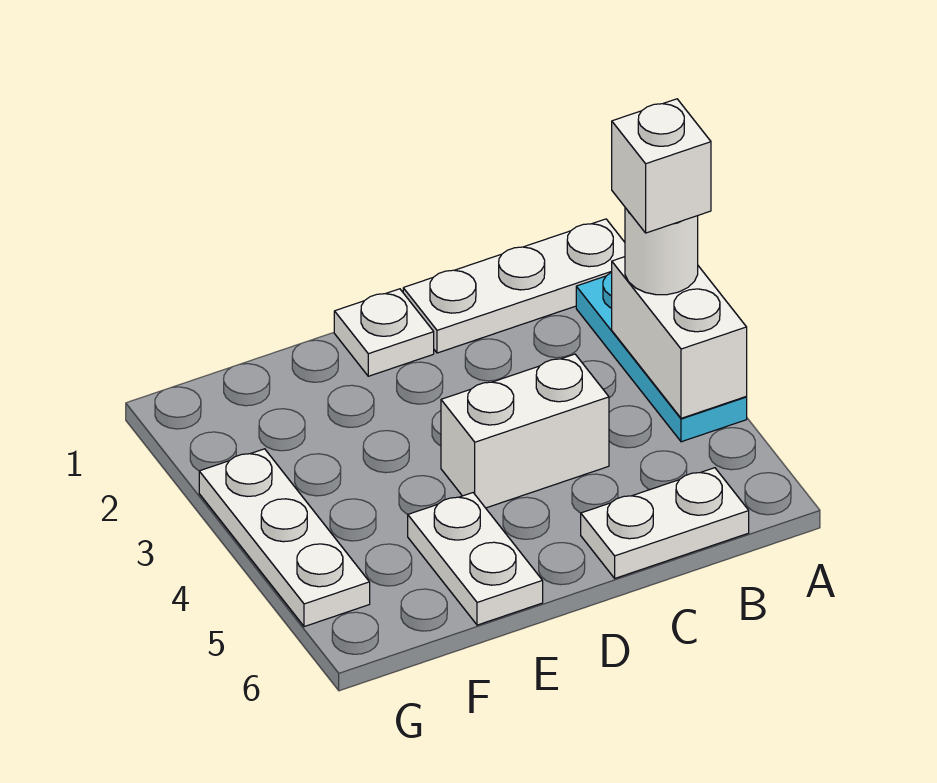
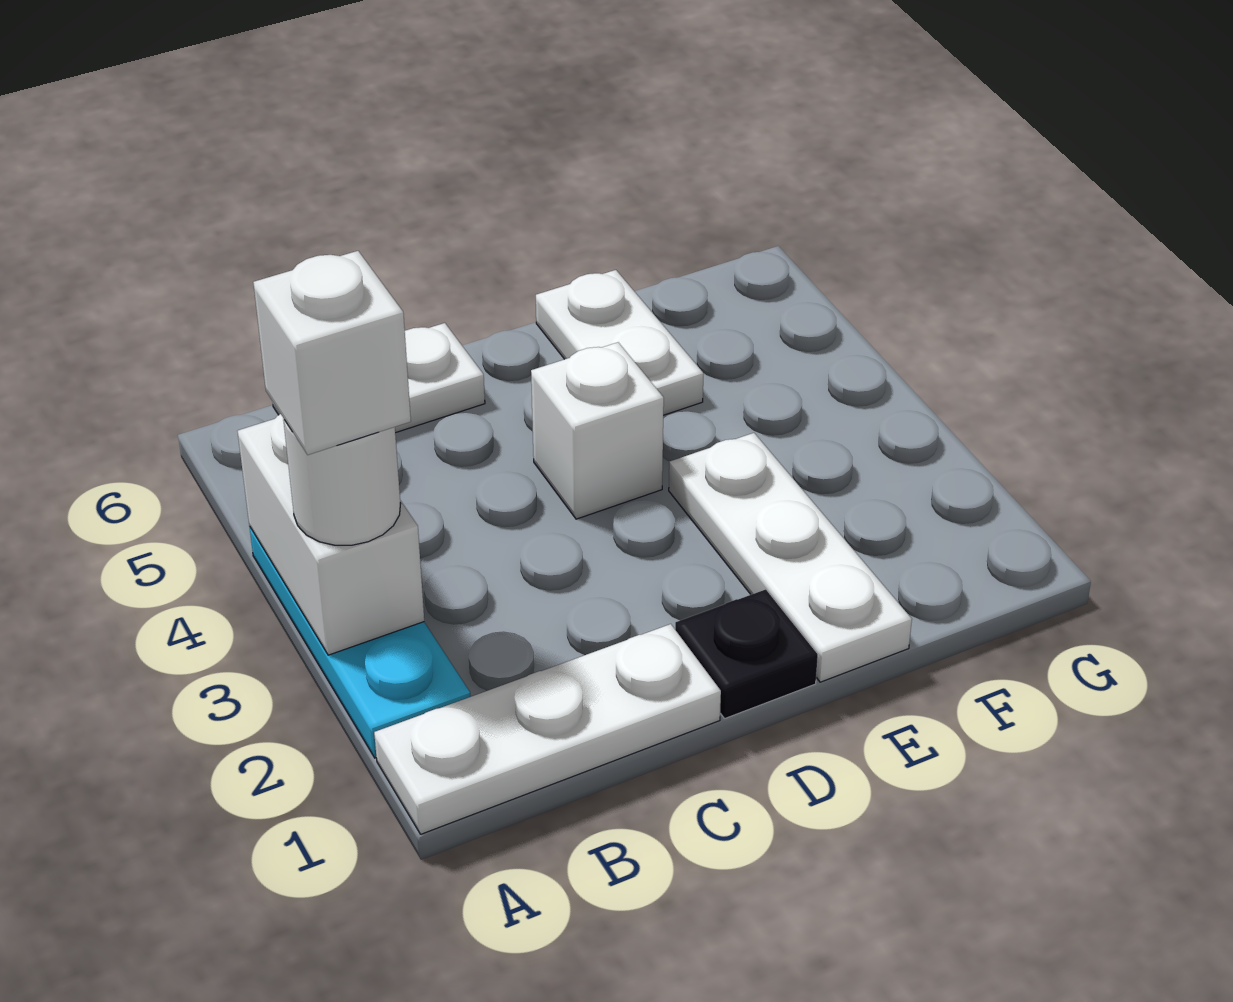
white 1x2 brick [441,354,609,508] -> white 1x1 brick [531,342,664,519]
white 1x1 plate [334,289,434,376] -> black 1x1 plate [675,589,818,718]
white 1x3 plate [199,449,370,627] -> white 1x3 plate moved to [669,433,912,682]

